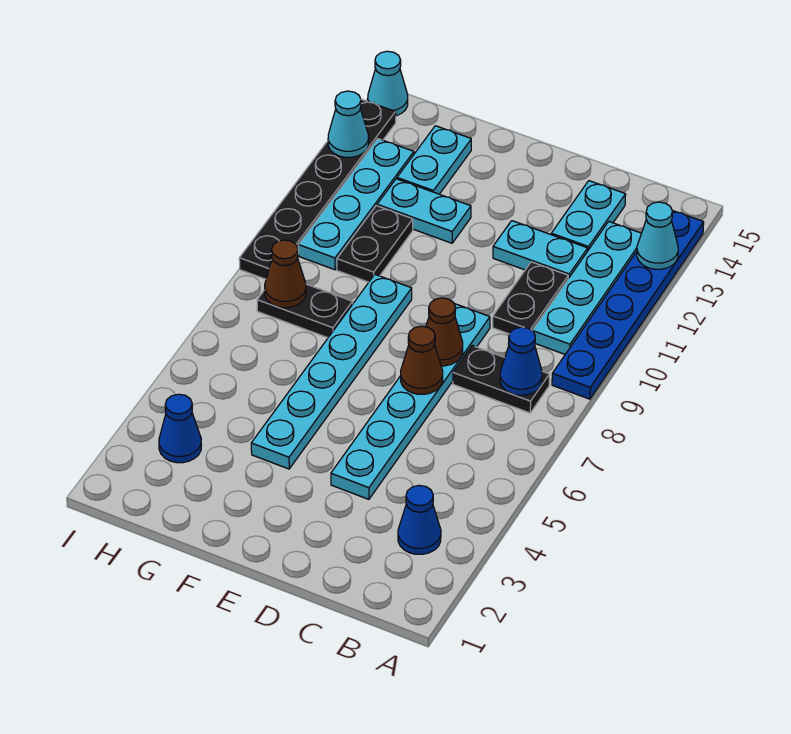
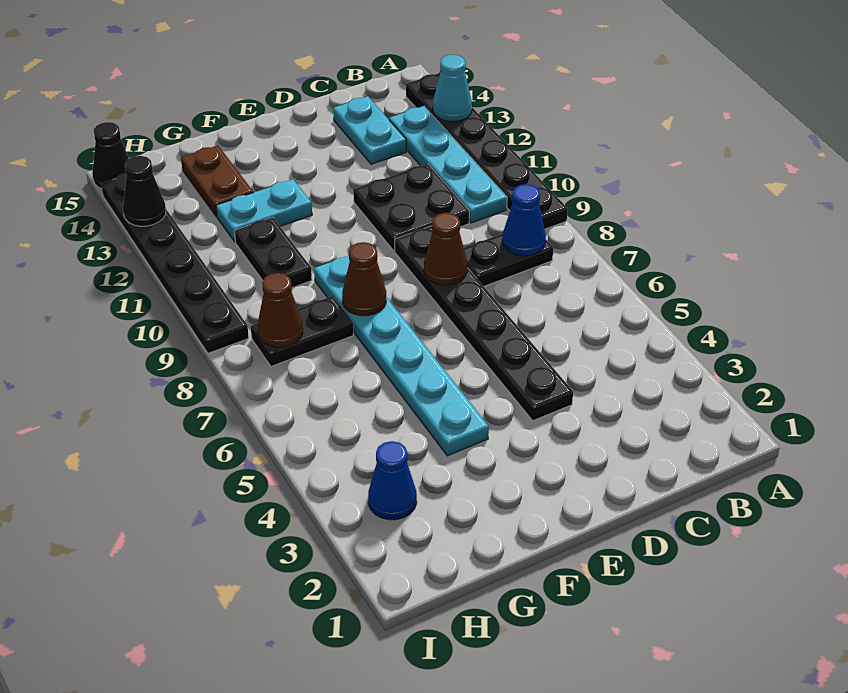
blue 1x6 plate [552,211,704,399] -> black 1x6 plate [406,73,568,229]
blue 1x1 cone [398,486,441,554] -> none
black 1x2 plate [493,262,568,334] -> black 2x2 plate [353,164,469,251]
cyan 1x2 plate [493,221,588,279] -> none
cyan 1x6 plate [331,304,490,499] -> black 1x6 plate [395,226,573,421]
brown 1x1 cone [401,326,443,394] -> brown 1x1 cone moved to [342,242,386,316]
cyan 1x2 plate [397,126,471,194] -> brown 1x2 plate [181,145,253,217]
cyan 1x4 plate [298,139,414,270] -> none
cyan 1x1 cone [328,91,369,157] -> black 1x1 cone [123,156,166,226]
cyan 1x1 cone [368,51,408,116] -> black 1x1 cone [92,122,129,189]

